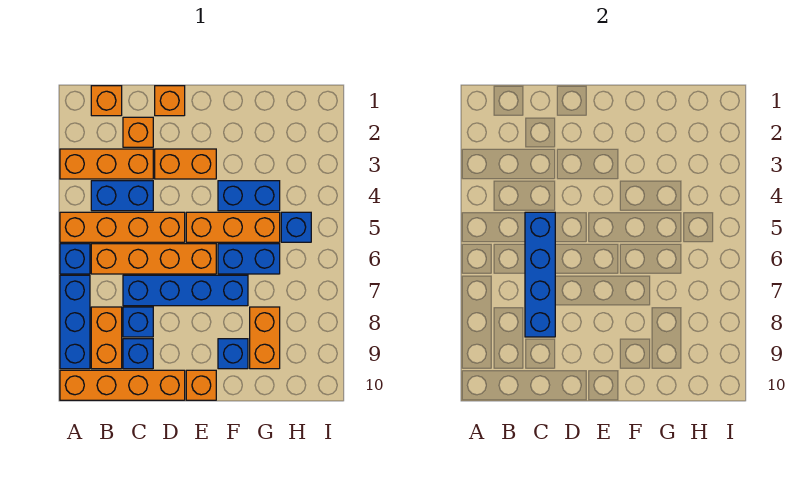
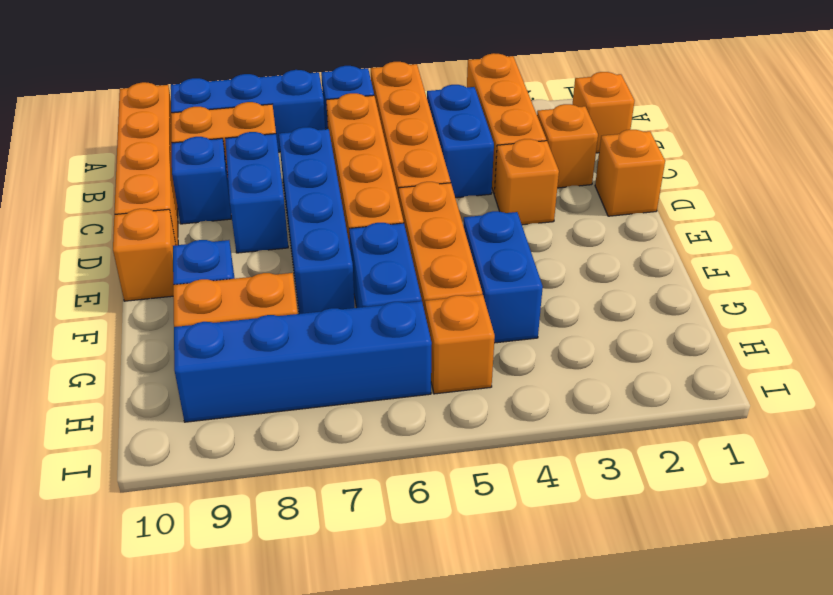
blue 1x4 brick [525,212,555,337] -> blue 1x4 brick moved to [174,301,432,422]
blue 1x1 brick [123,307,153,337] -> blue 1x2 brick [225,132,288,253]
orange 1x2 brick [155,149,216,179] -> orange 1x1 brick [494,139,559,225]
blue 1x1 brick [281,212,311,242] -> orange 1x1 brick [425,295,495,394]

